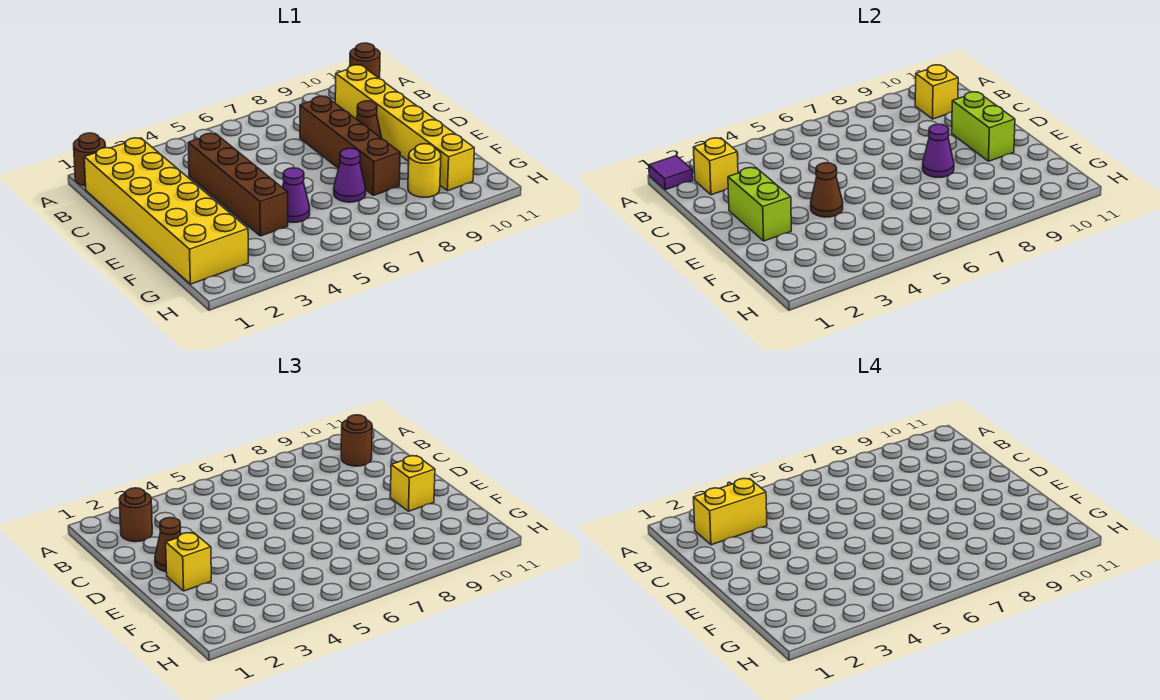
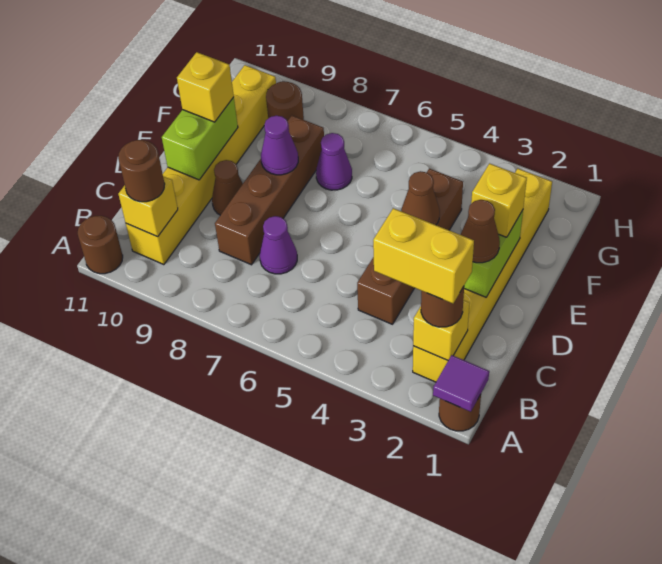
yellow 2x6 brick [84,138,248,284] -> yellow 1x6 brick [413,169,552,382]
purple 1x1 cone [282,168,310,222] -> purple 1x1 cone moved to [260,216,297,274]
yellow 1x1 round brick [408,144,441,197] -> brown 1x1 round brick [266,81,304,121]

